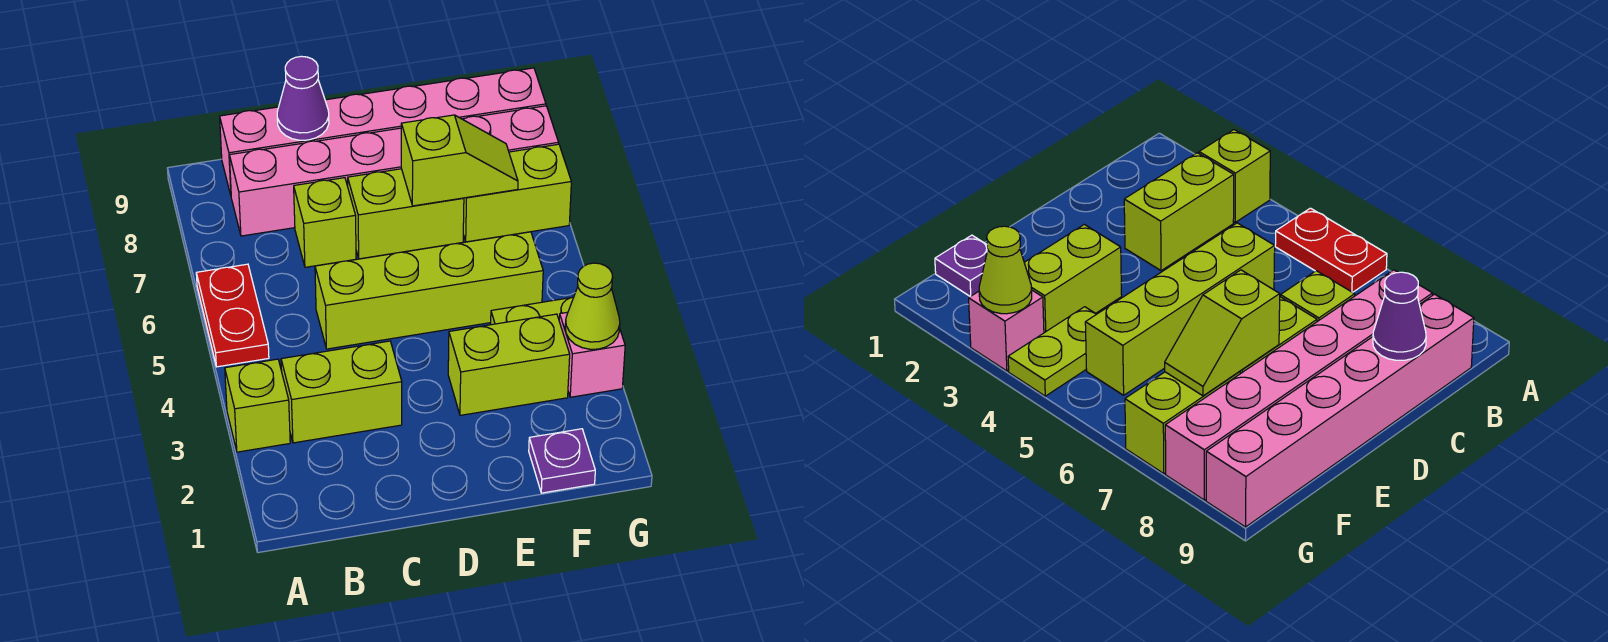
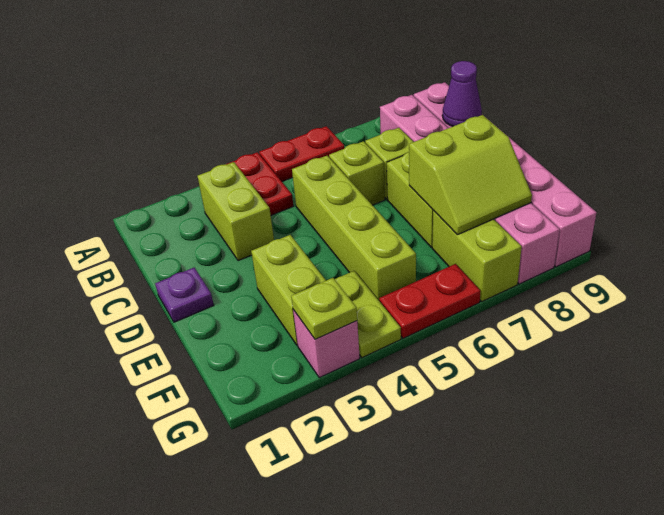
lime 1x1 brick [225,359,290,452] -> lime 1x1 brick moved to [329,141,385,205]
none -> red 1x2 plate [226,152,293,215]
lime 1x2 slope [401,115,518,206] -> lime 2x2 slope [409,115,532,235]
purple 1x1 plate [529,429,595,493] -> purple 1x1 plate moved to [155,267,214,322]
lime 1x1 cone [565,263,620,349] -> lime 1x1 plate [291,278,357,339]
none -> red 1x2 plate [379,264,481,338]

